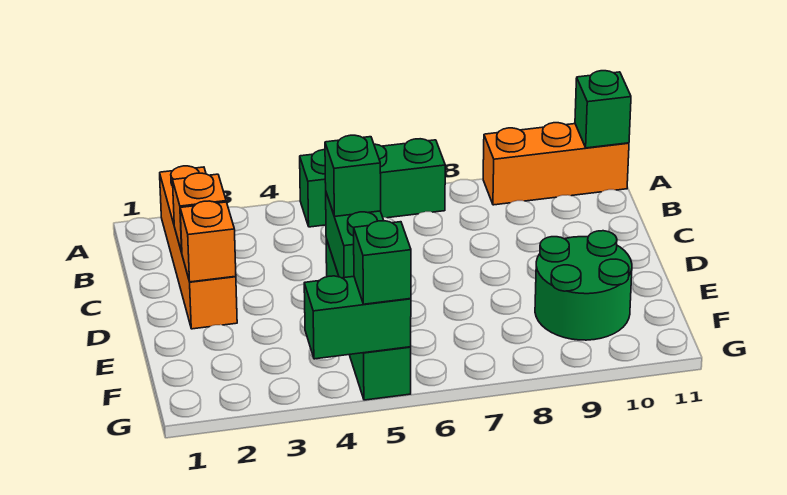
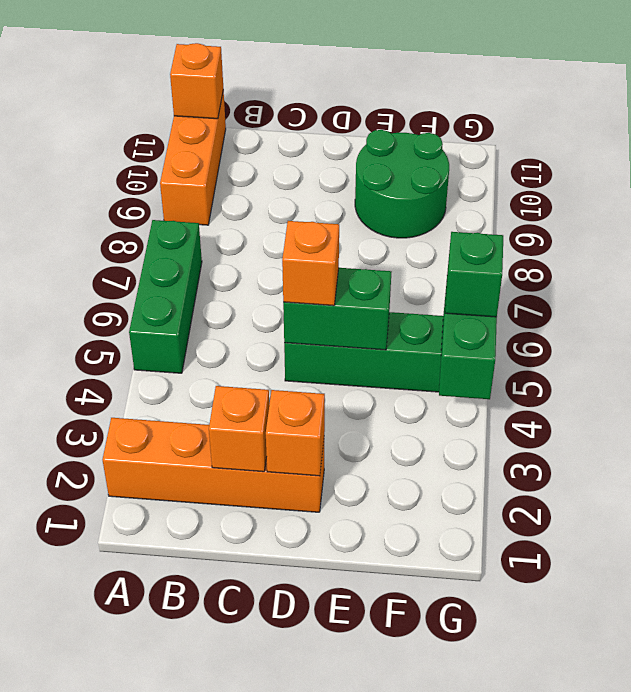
green 1x1 brick [575,71,631,148] -> orange 1x1 brick [170,43,223,119]
green 1x1 brick [325,135,381,217] -> orange 1x1 brick [282,221,339,306]

